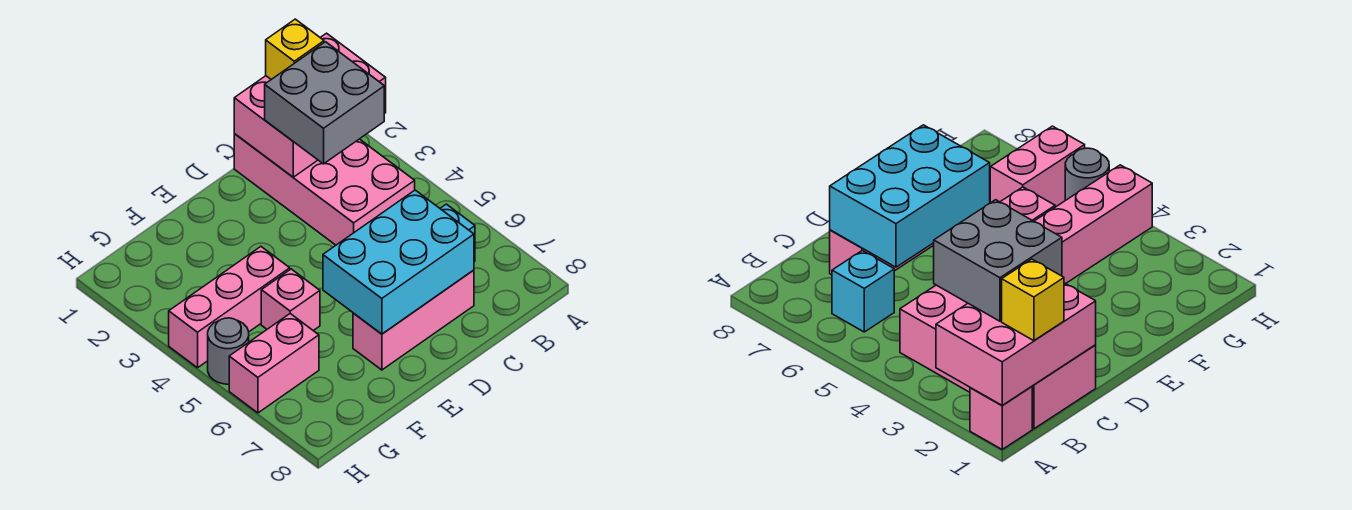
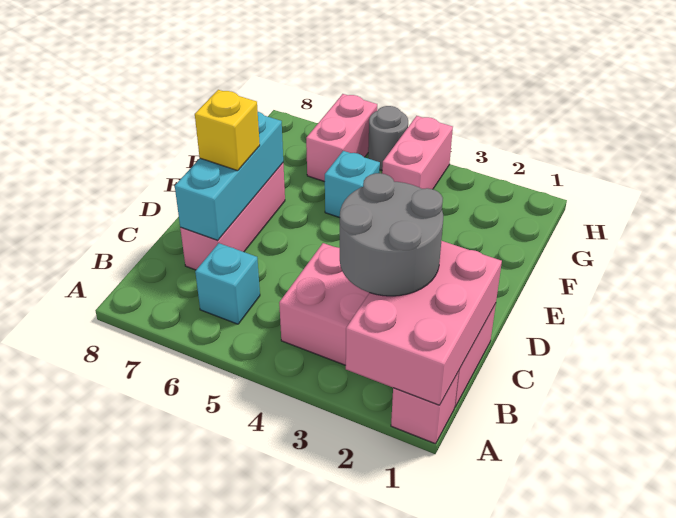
yellow 1x1 brick [266,19,324,79] -> yellow 1x1 brick moved to [195,90,260,171]
grey 2x2 brick [265,42,384,164] -> grey 2x2 round brick [340,173,443,296]
cyan 2x3 brick [323,190,474,334] -> cyan 1x3 brick [175,112,283,240]
pink 1x3 brick [169,247,290,368] -> pink 1x2 brick [382,116,453,189]
pink 1x1 brick [261,269,320,331] -> cyan 1x1 brick [325,151,380,218]

